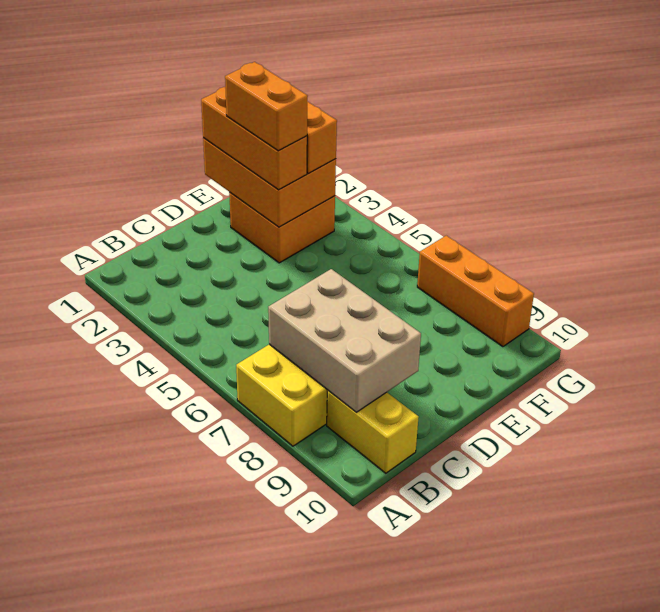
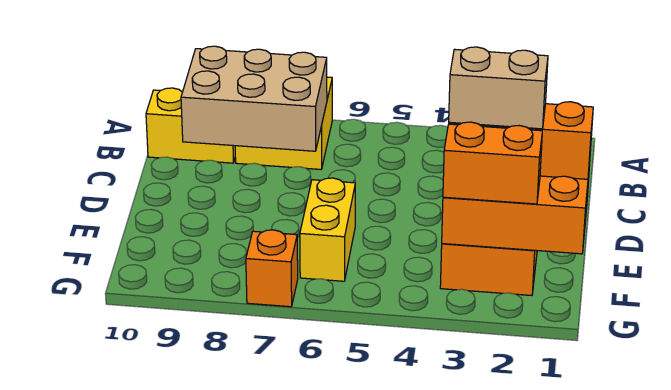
orange 1x2 brick [225,62,308,151] -> tan 1x2 brick [449,47,548,129]
none -> yellow 1x2 brick [300,178,355,281]
orange 1x3 brick [417,236,534,347] -> orange 1x1 brick [246,230,298,307]

